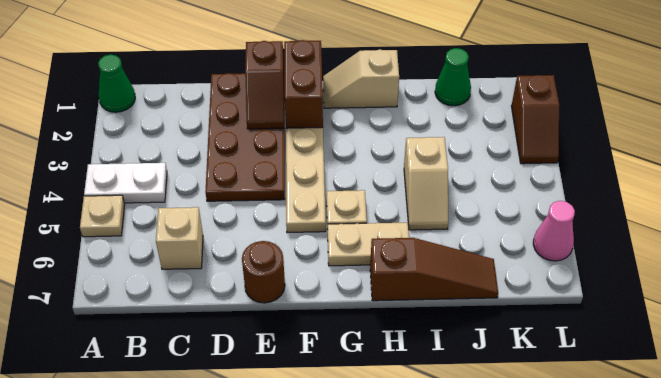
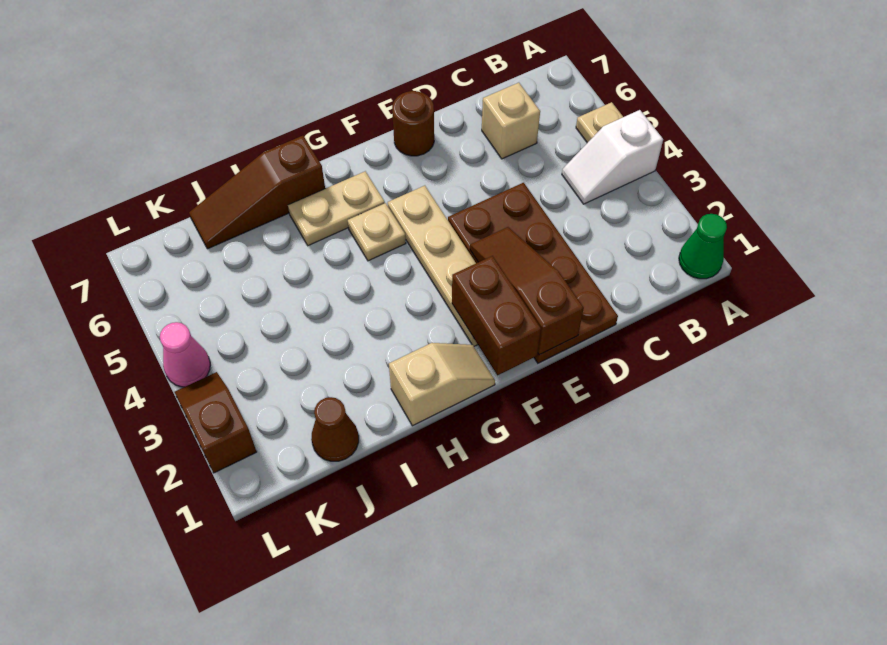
white 1x2 plate [84,163,167,203] -> white 1x2 slope [562,110,663,204]
brown 1x2 slope [245,41,284,129] -> brown 1x3 slope [470,227,584,355]
tan 1x2 slope [404,137,448,230] -> none
green 1x1 cone [435,48,471,106] -> brown 1x1 cone [311,397,359,461]
pink 1x1 cone [533,201,575,261] -> pink 1x1 cone moved to [160,322,210,387]

